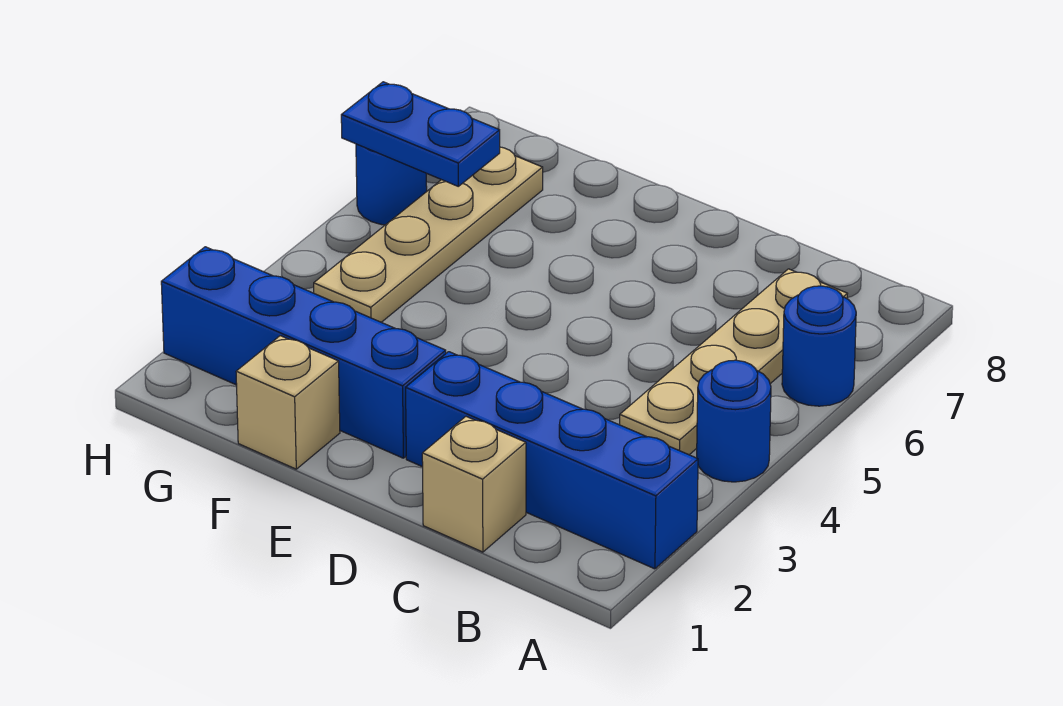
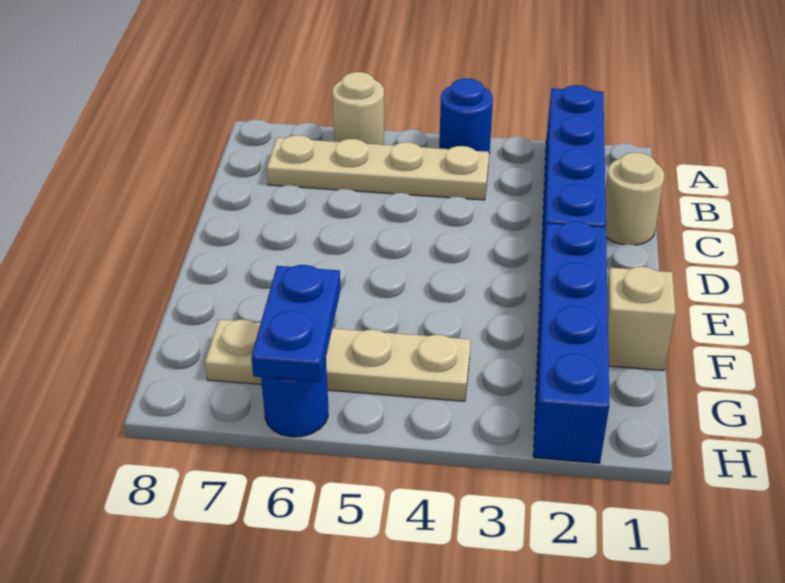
blue 1x1 round brick [782,286,856,406] -> tan 1x1 round brick [332,72,384,145]
tan 1x1 brick [422,417,526,552] -> tan 1x1 round brick [605,153,665,245]

